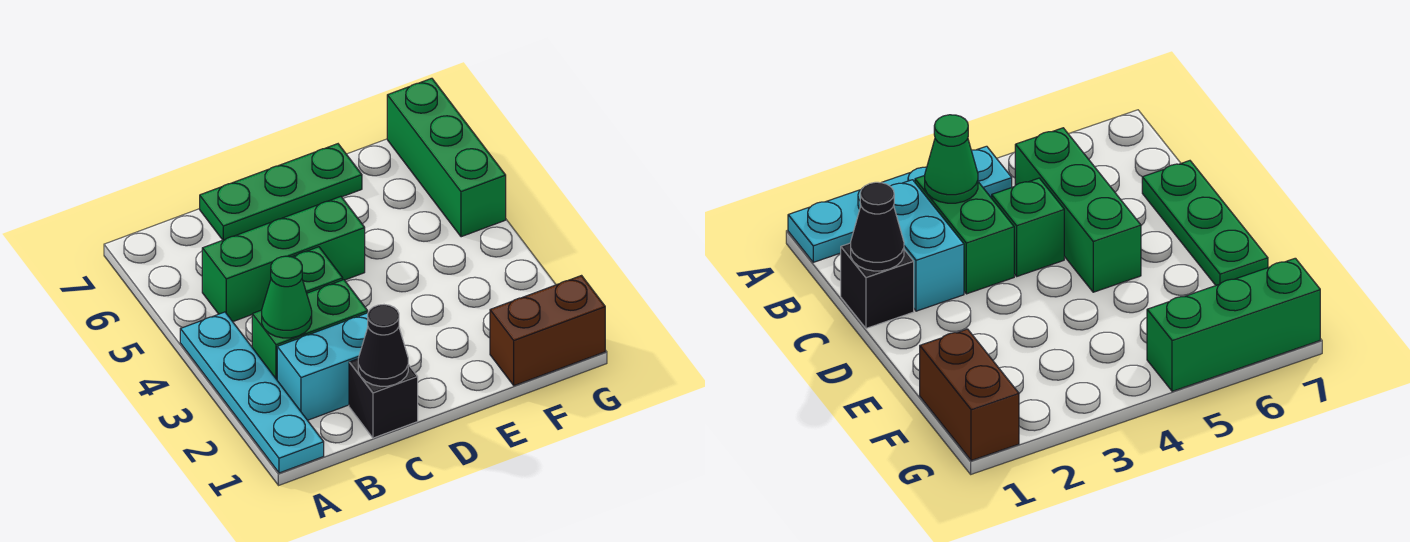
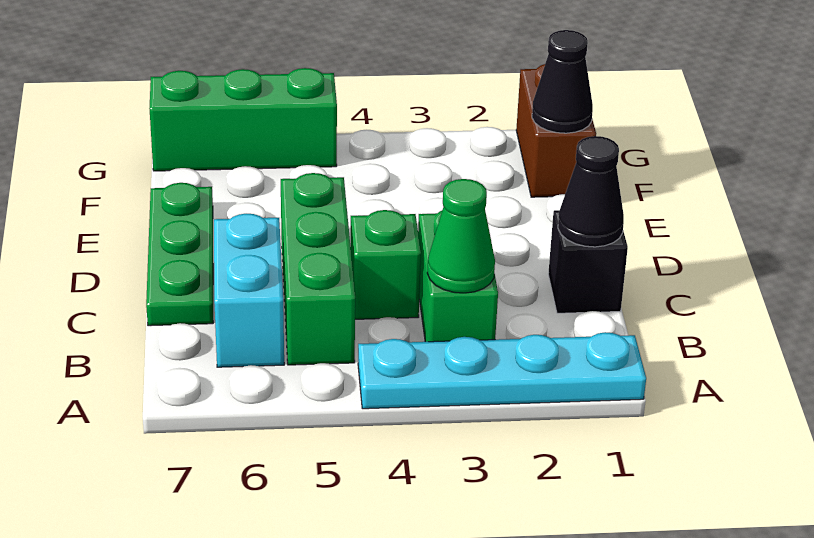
cyan 1x2 brick [277,313,368,420] -> cyan 1x2 brick moved to [214,214,284,367]
none -> black 1x1 cone [532,30,593,133]

